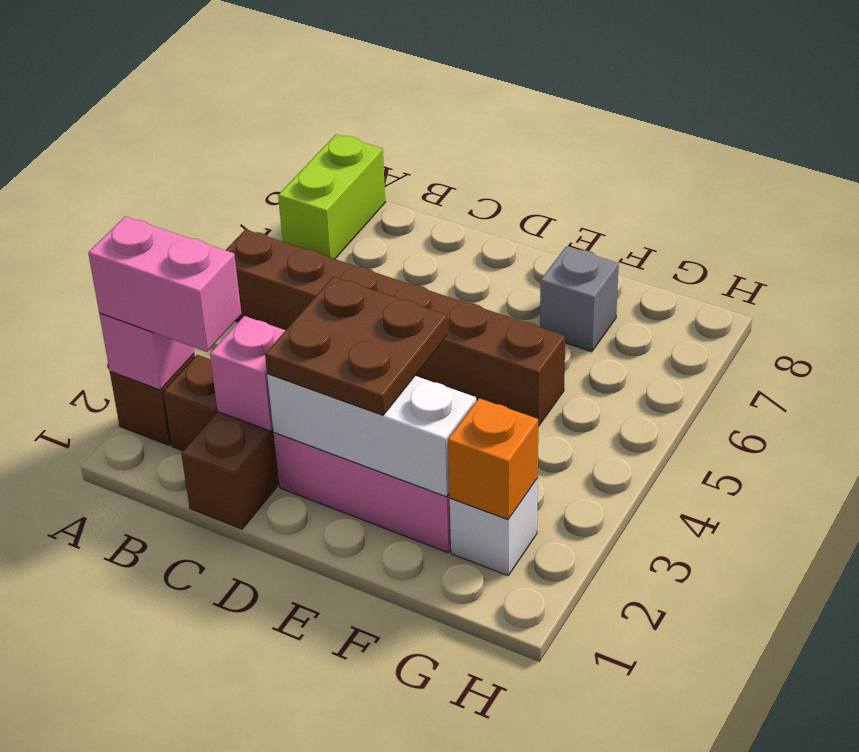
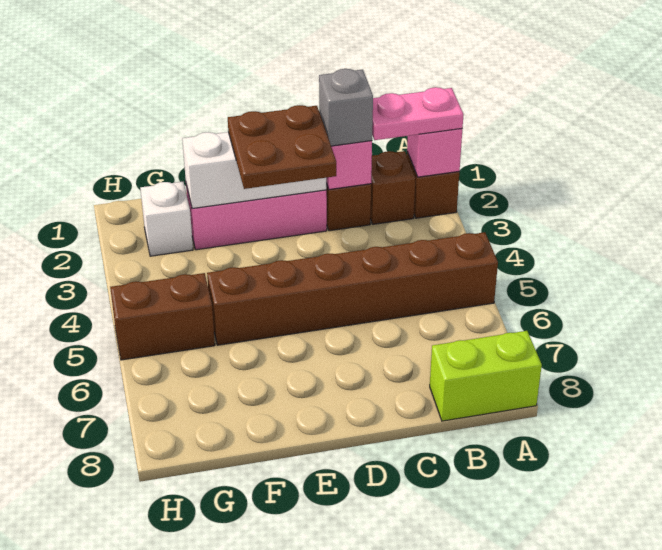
pink 1x2 brick [88,217,241,352] -> pink 1x2 plate [372,87,464,140]
lime 1x2 brick [278,134,386,259] -> lime 1x2 brick turned to [430,331,542,421]
grey 1x1 brick [540,247,619,352] -> grey 1x1 brick moved to [319,69,373,146]
orange 1x1 brick [448,398,538,520] -> none
none -> brown 1x2 brick [110,273,215,360]

